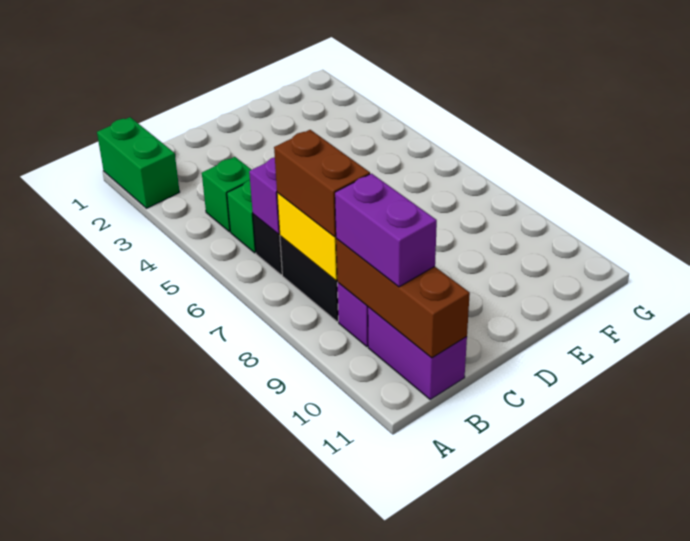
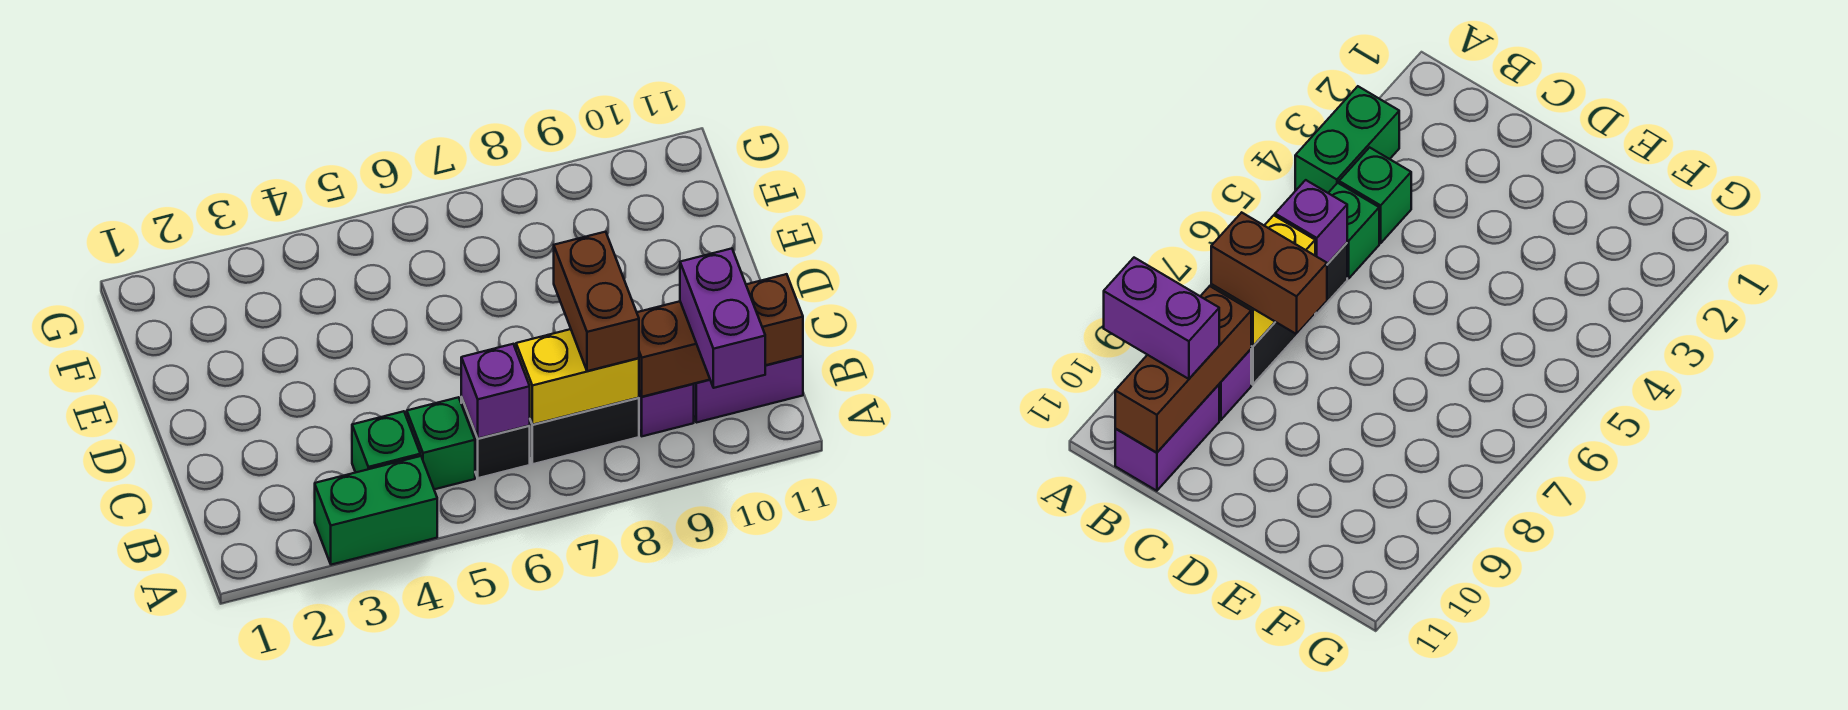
green 1x2 brick [97,117,180,208] -> green 1x2 brick moved to [315,456,437,565]
brown 1x2 brick [274,130,370,237] -> brown 1x2 brick turned to [554,232,639,371]
purple 1x2 brick [335,174,437,287] -> purple 1x2 brick turned to [680,248,766,388]

